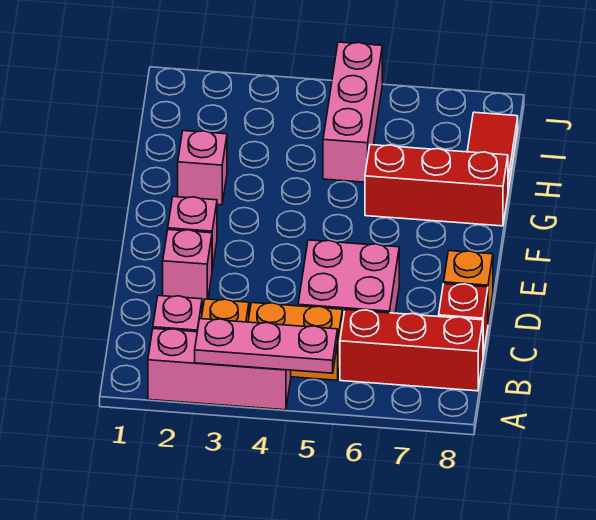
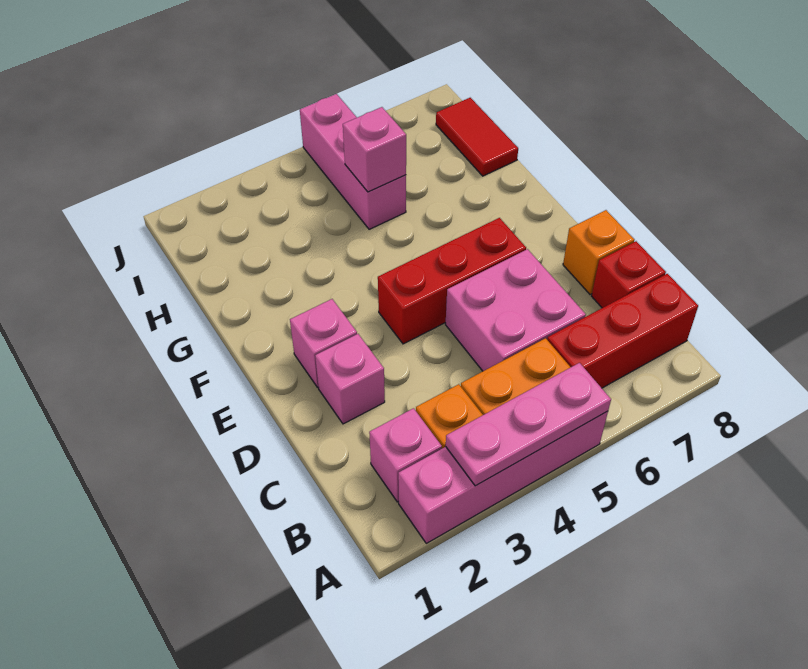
pink 1x3 brick [148,329,291,410] -> pink 1x4 brick [398,411,608,543]
pink 1x1 brick [178,131,227,205] -> pink 1x1 brick moved to [343,107,406,192]
red 1x3 brick [365,145,508,226] -> red 1x3 brick moved to [378,218,526,344]

